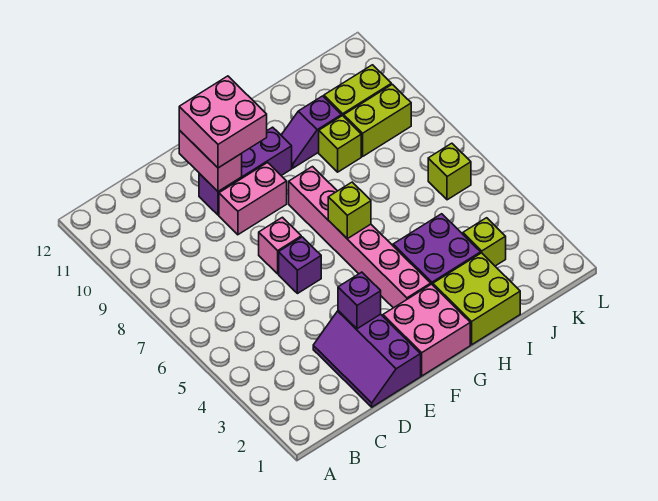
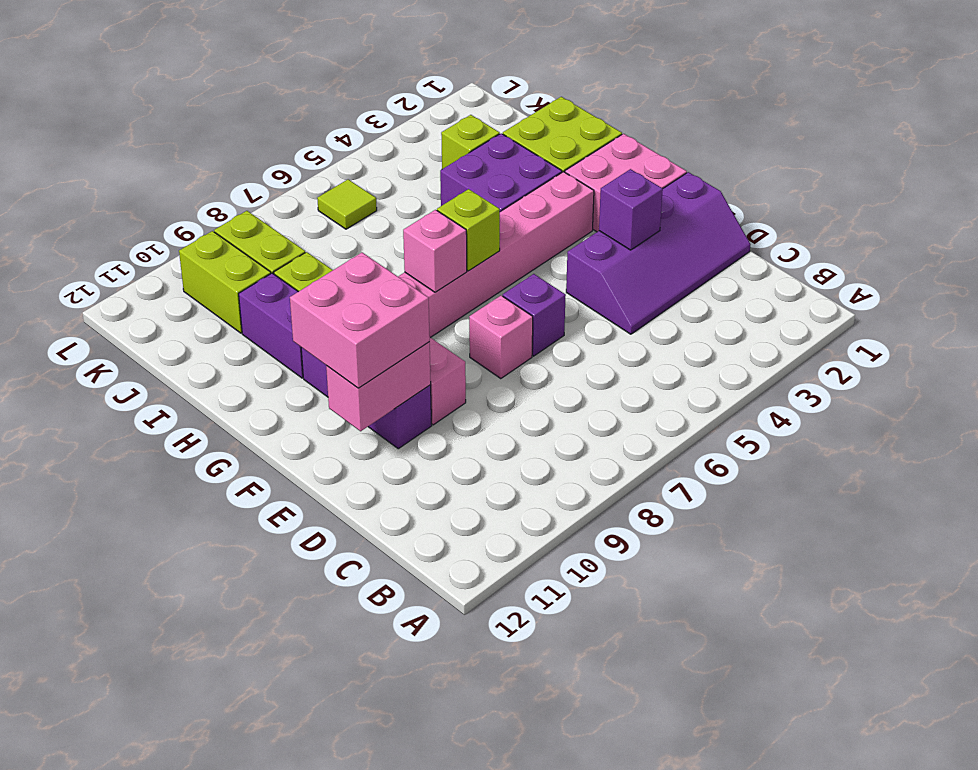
purple 2x3 slope [313,311,421,407] -> purple 2x4 slope [566,172,751,334]
none -> pink 1x1 brick [403,210,467,292]
purple 1x2 slope [281,96,342,168] -> purple 1x2 brick [239,273,303,378]
lime 1x1 brick [428,143,471,200] -> lime 1x1 tile [317,179,377,229]

